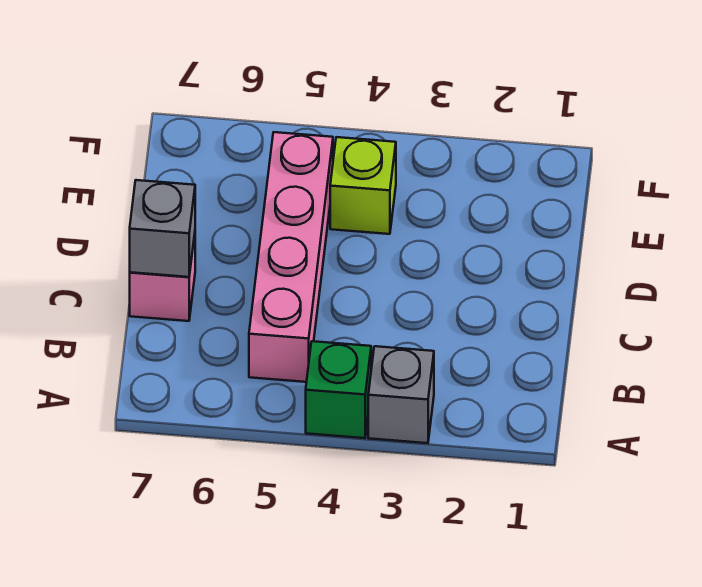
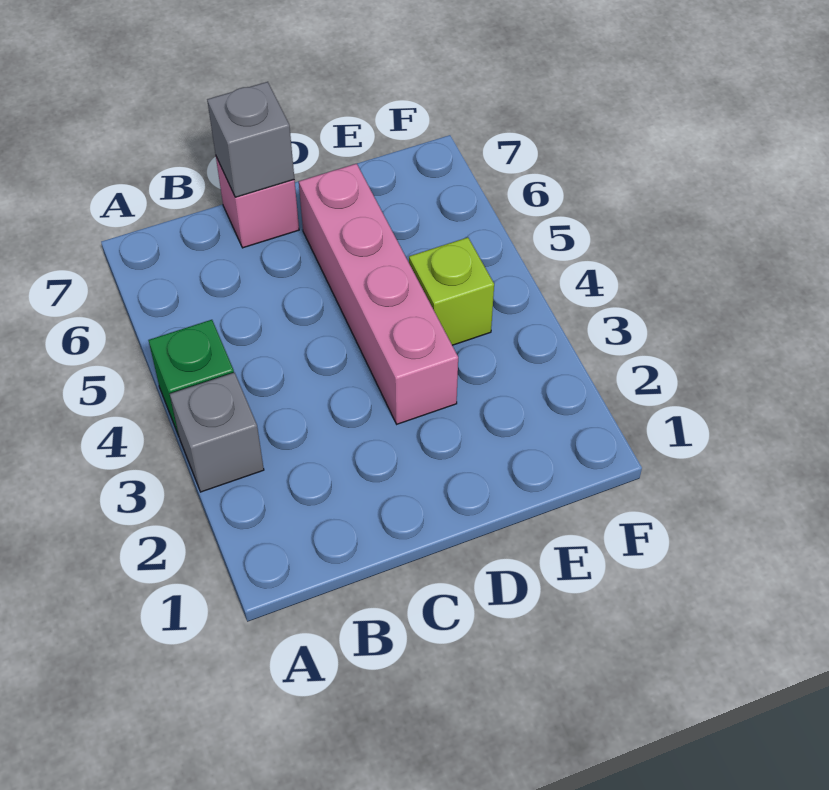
pink 1x4 brick [249,132,333,382] -> pink 1x4 brick turned to [299,164,458,424]

